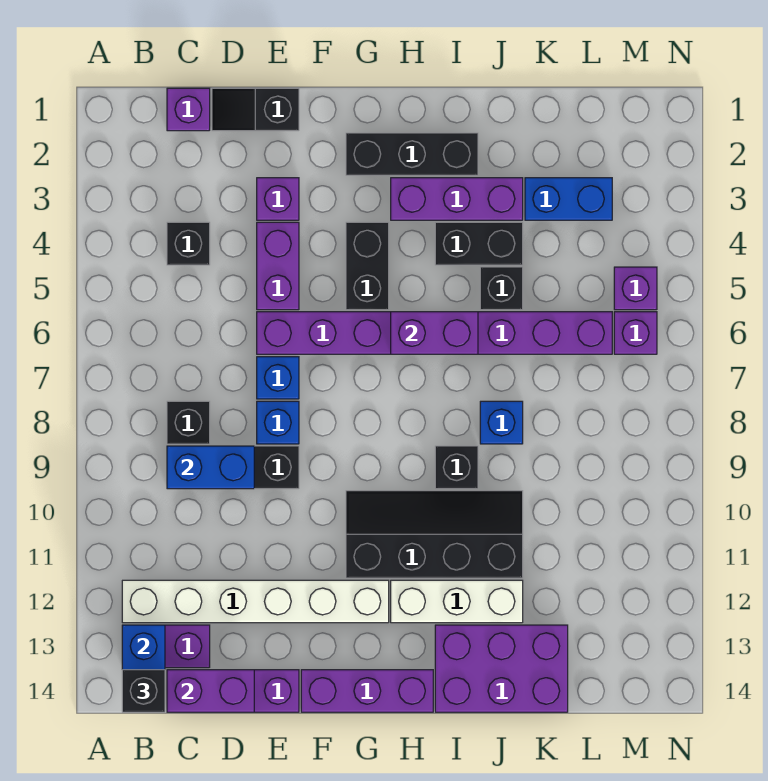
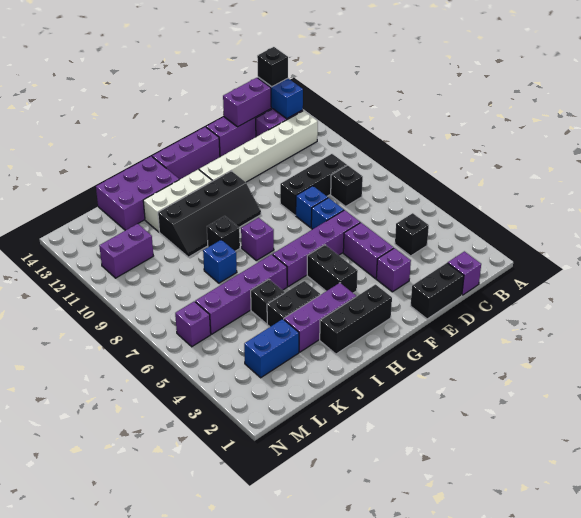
blue 1x2 brick [167,446,254,489] -> none
black 1x2 slope [212,88,299,131] -> black 1x2 brick [411,263,464,319]
purple 1x2 brick [391,312,478,354] -> purple 1x2 brick moved to [99,224,153,278]
purple 1x1 brick [614,267,657,310] -> purple 1x1 brick moved to [241,218,274,260]

